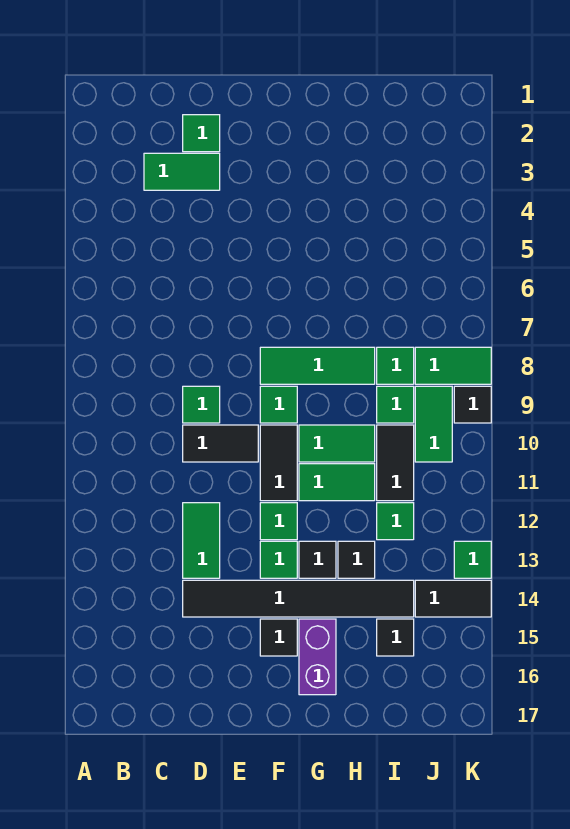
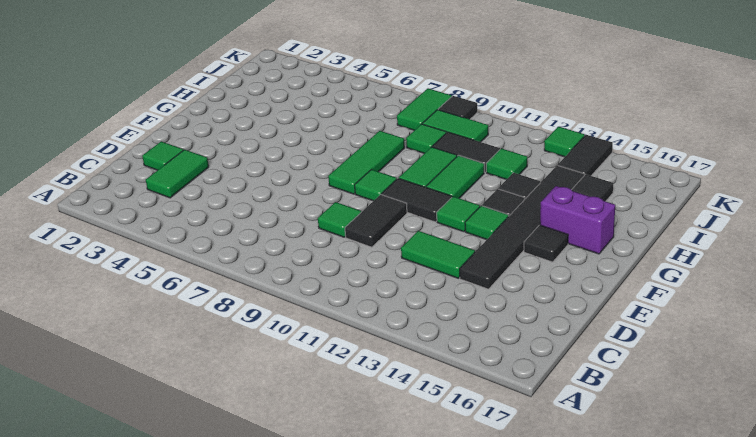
green 1x1 tile [377,347,414,384] -> none

